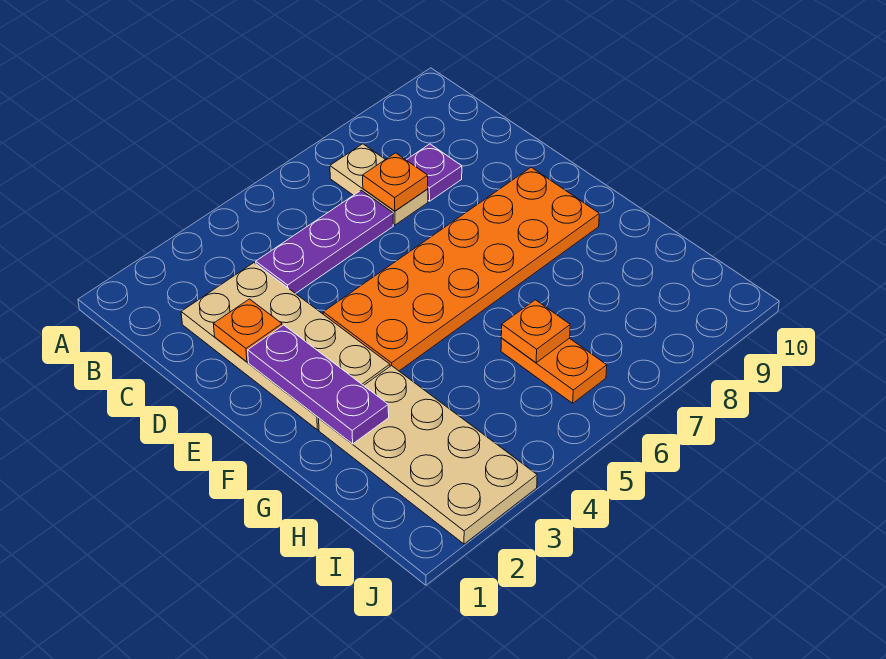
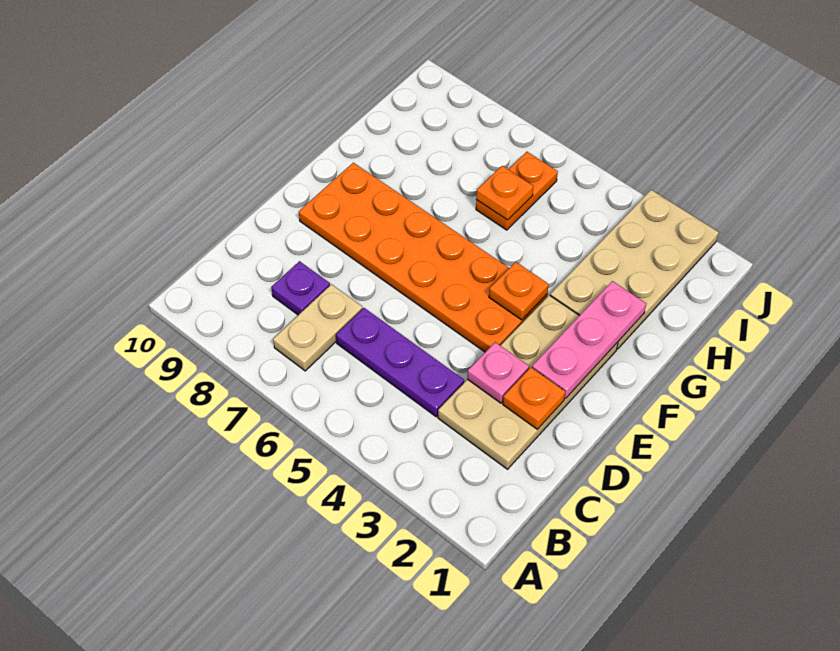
orange 1x1 plate [363,153,428,211] -> orange 1x1 plate moved to [489,262,549,320]
none -> pink 1x1 plate [467,342,529,403]
purple 1x3 plate [248,325,389,444] -> pink 1x3 plate [532,281,646,398]

